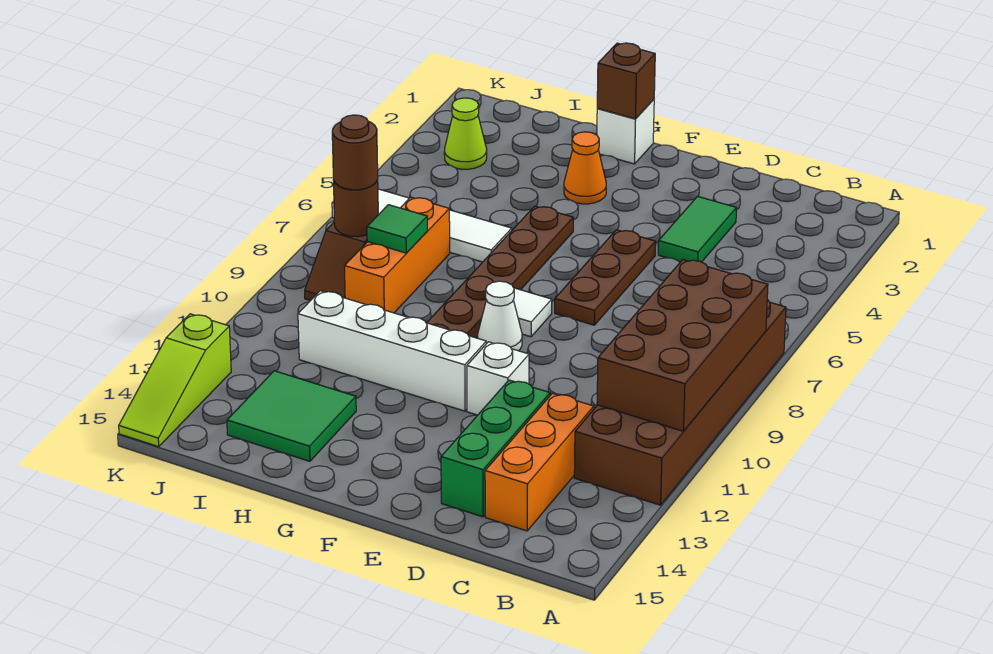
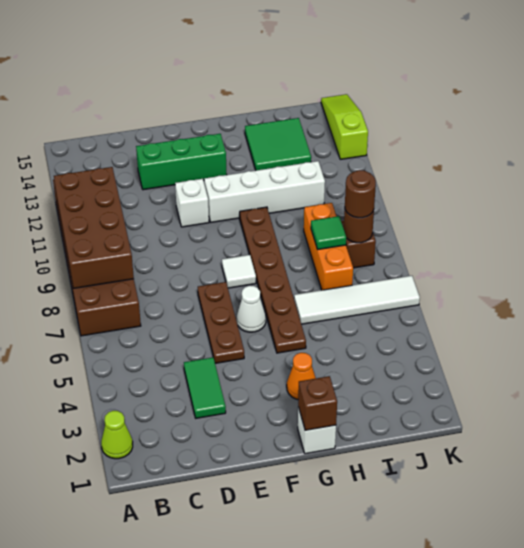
orange 1x3 brick [485,393,594,531] -> none
green 1x3 brick [441,380,550,517] -> green 1x3 brick turned to [136,134,227,190]
white 1x1 cone [478,281,522,351] -> white 1x1 cone moved to [237,286,266,332]
lime 1x1 cone [444,98,487,169] -> lime 1x1 cone moved to [101,411,133,459]

